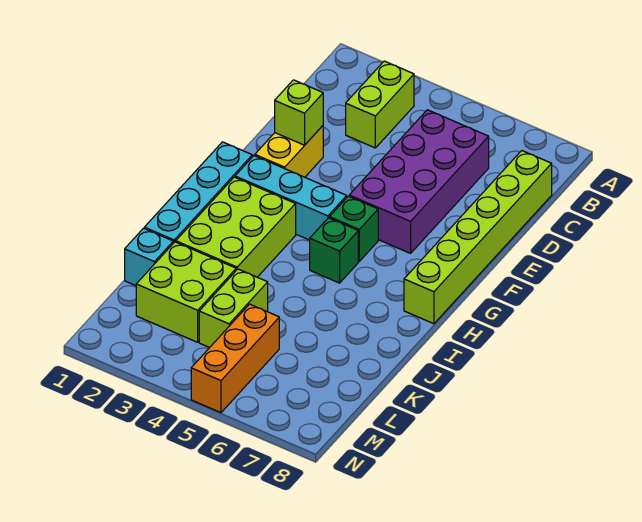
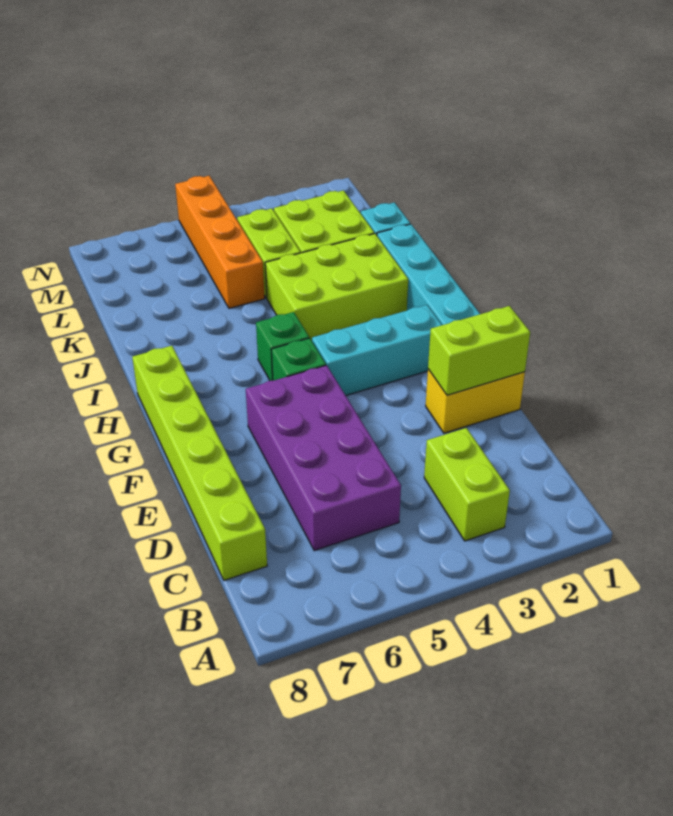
yellow 1x2 brick [255,126,323,177] -> yellow 1x2 brick turned to [426,369,525,433]
lime 1x1 brick [275,80,323,145] -> lime 1x2 brick [428,306,530,395]
lime 2x3 brick [176,177,296,277] -> lime 2x3 brick turned to [265,234,408,340]
orange 1x3 brick [191,304,279,413] -> orange 1x4 brick [175,176,265,308]

